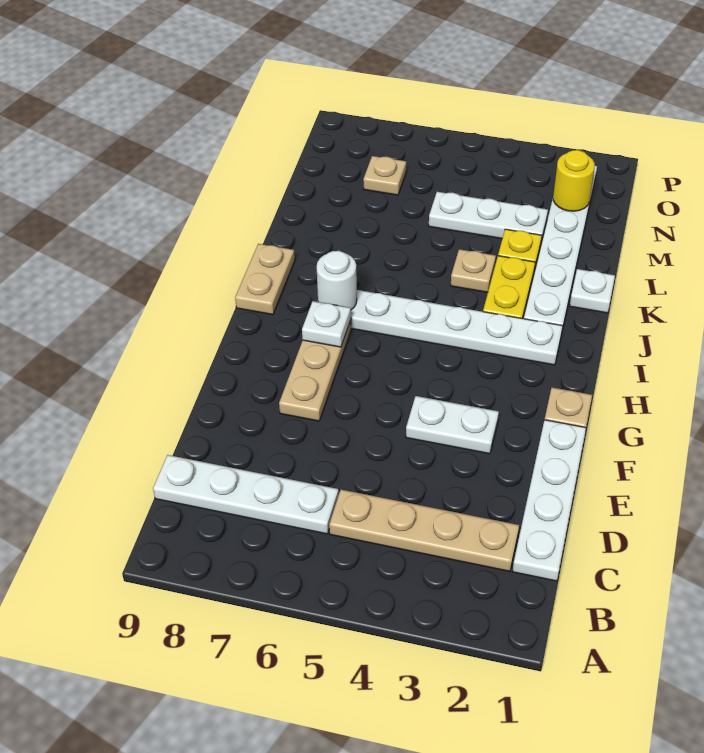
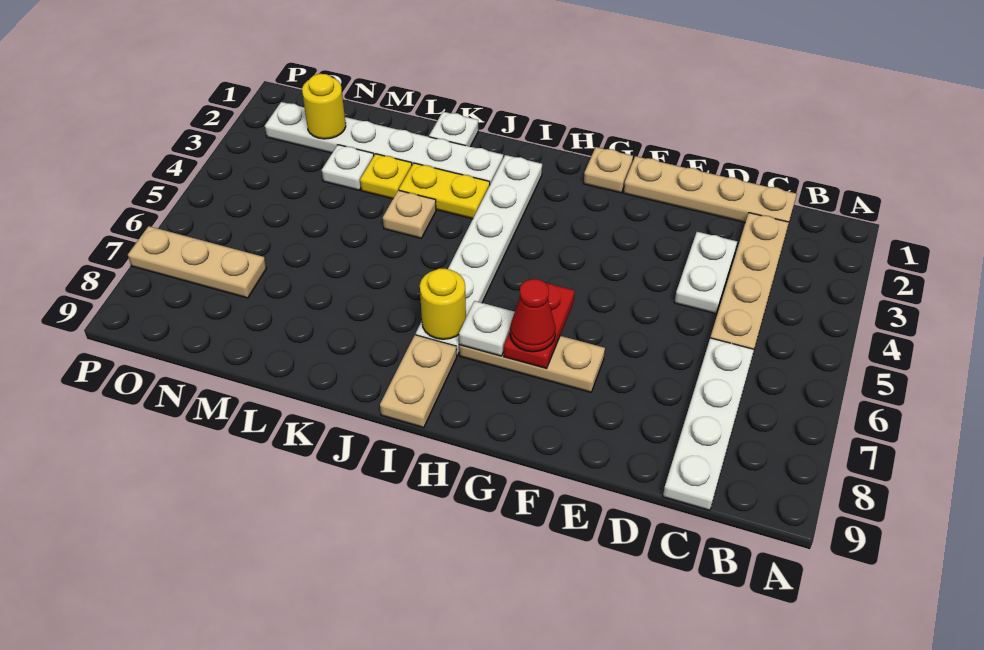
white 1x4 plate [512,420,586,581] -> tan 1x4 plate [624,156,797,222]
white 1x2 plate [406,396,499,454] -> white 1x2 plate moved to [674,232,737,314]
none -> red 1x2 plate [504,283,575,368]
none -> red 1x1 cone [510,279,556,352]
white 1x1 round brick [317,251,357,310] -> yellow 1x1 round brick [420,269,466,339]
tan 1x2 plate [235,244,295,315] -> tan 1x2 plate turned to [380,335,457,428]
white 1x3 plate [429,192,548,242] -> white 1x1 plate [322,145,374,190]
tan 1x1 plate [363,156,406,195] -> tan 1x3 plate [128,226,266,298]

